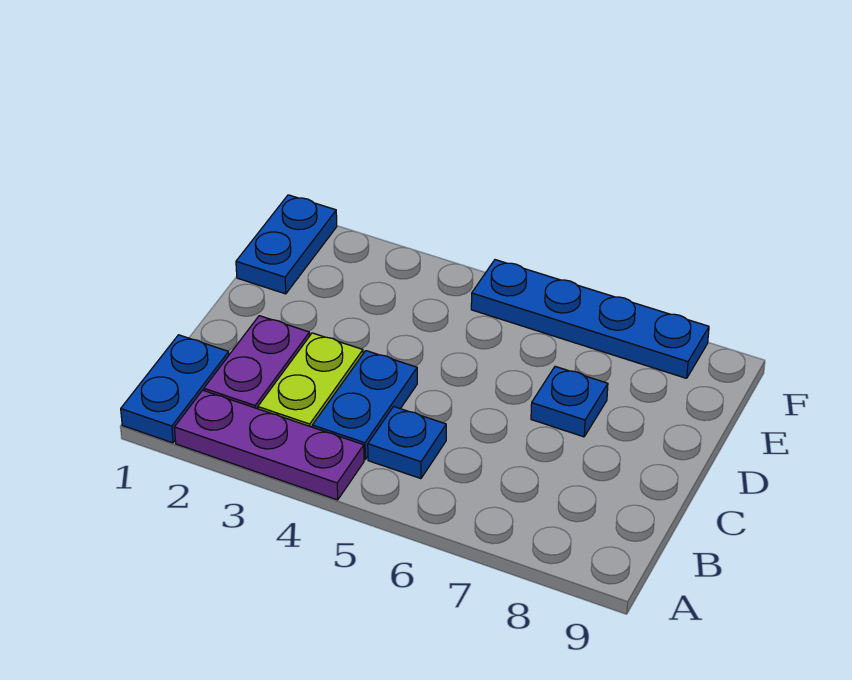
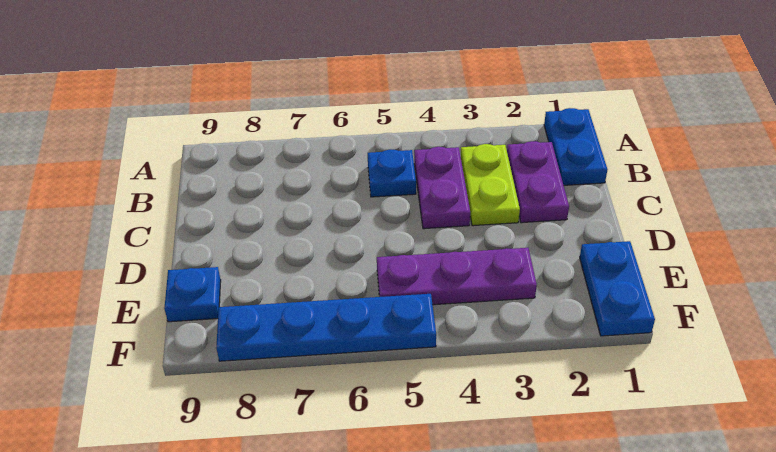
purple 1x3 plate [174,390,364,500] -> purple 1x3 plate moved to [377,248,537,305]
blue 1x2 plate [312,351,417,459] -> purple 1x2 plate [414,147,470,229]
blue 1x1 plate [531,366,608,437] -> blue 1x1 plate moved to [164,267,221,322]

